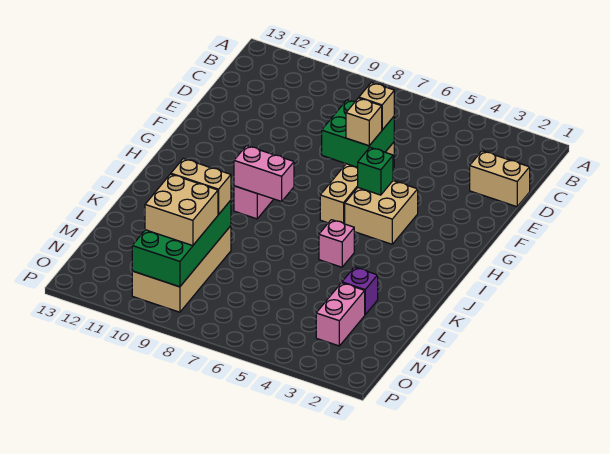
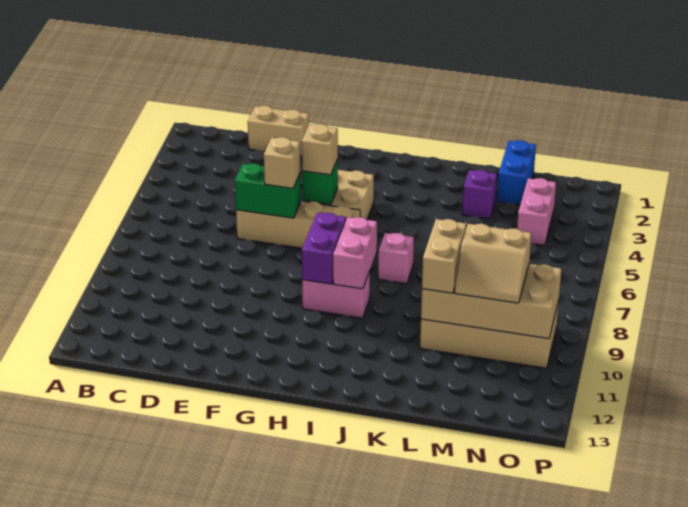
tan 1x2 brick [470,151,530,207] -> tan 1x2 brick turned to [248,106,309,157]
green 2x2 brick [322,100,394,167] -> green 1x2 brick [235,163,301,218]
tan 1x1 brick [359,82,394,130] -> tan 1x1 brick moved to [302,124,338,175]
none -> purple 1x2 brick [302,213,346,284]
pink 1x1 brick [319,220,354,267] -> pink 1x1 brick moved to [378,233,414,284]
green 2x4 brick [132,200,231,287] -> tan 2x4 brick [421,264,562,339]
none -> blue 1x2 brick [497,140,536,205]
pink 1x2 brick [316,283,365,346] -> pink 1x2 brick turned to [517,178,556,245]
tan 2x2 brick [145,174,218,246] -> tan 2x2 slope [455,224,531,303]

